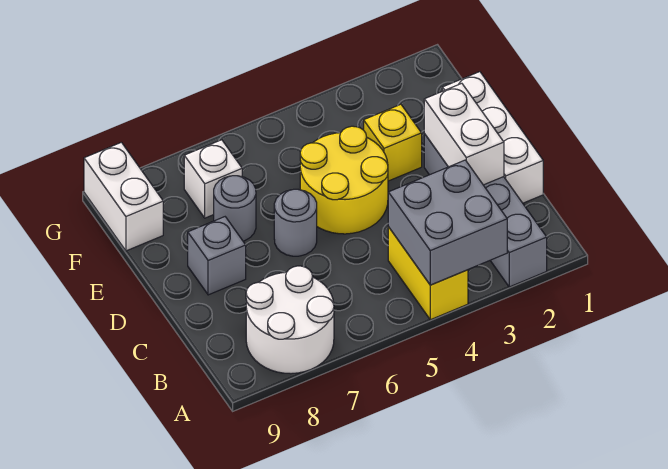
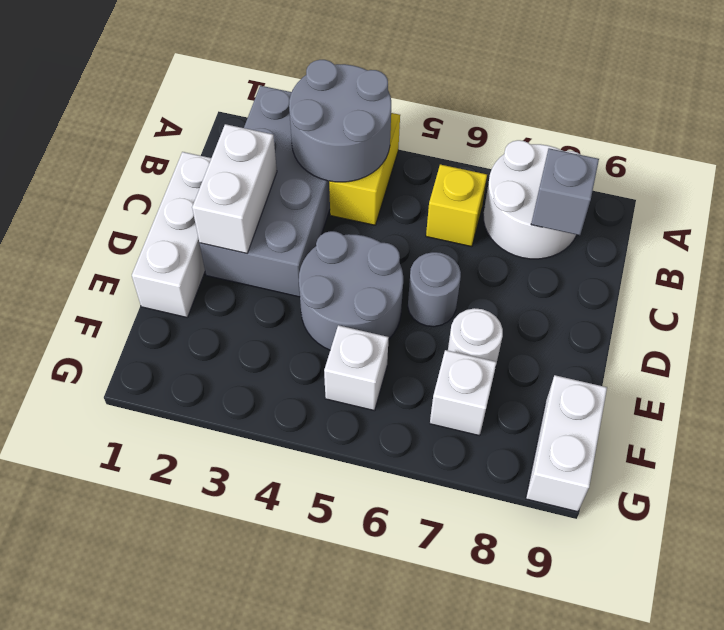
grey 1x4 brick [424,134,547,287] -> grey 2x4 brick [200,86,330,297]
grey 2x2 brick [388,160,507,285] -> grey 2x2 round brick [289,60,391,182]
yellow 2x2 round brick [300,126,388,234] -> grey 2x2 round brick [299,231,403,350]
grey 1x1 brick [188,217,246,295] -> grey 1x1 brick moved to [531,148,599,235]
yellow 1x1 brick [364,104,422,181] -> yellow 1x1 brick moved to [426,165,487,247]
grey 1x1 round brick [214,176,256,241] -> white 1x1 round brick [448,308,503,364]
none -> white 1x1 brick [324,325,389,411]

